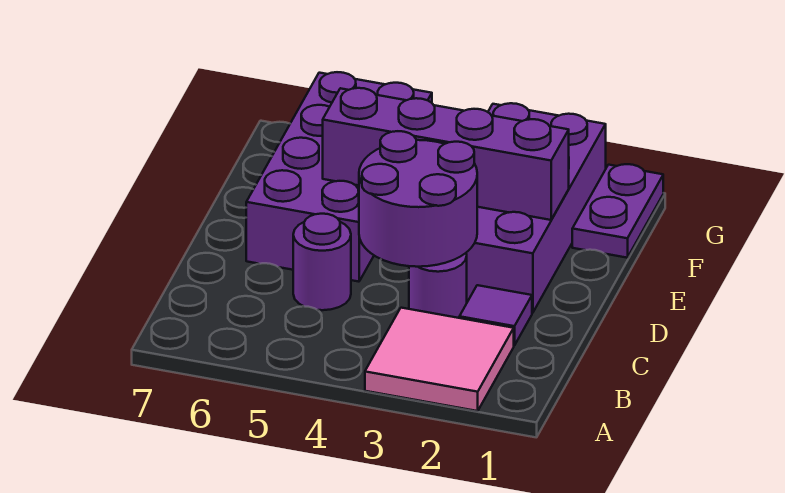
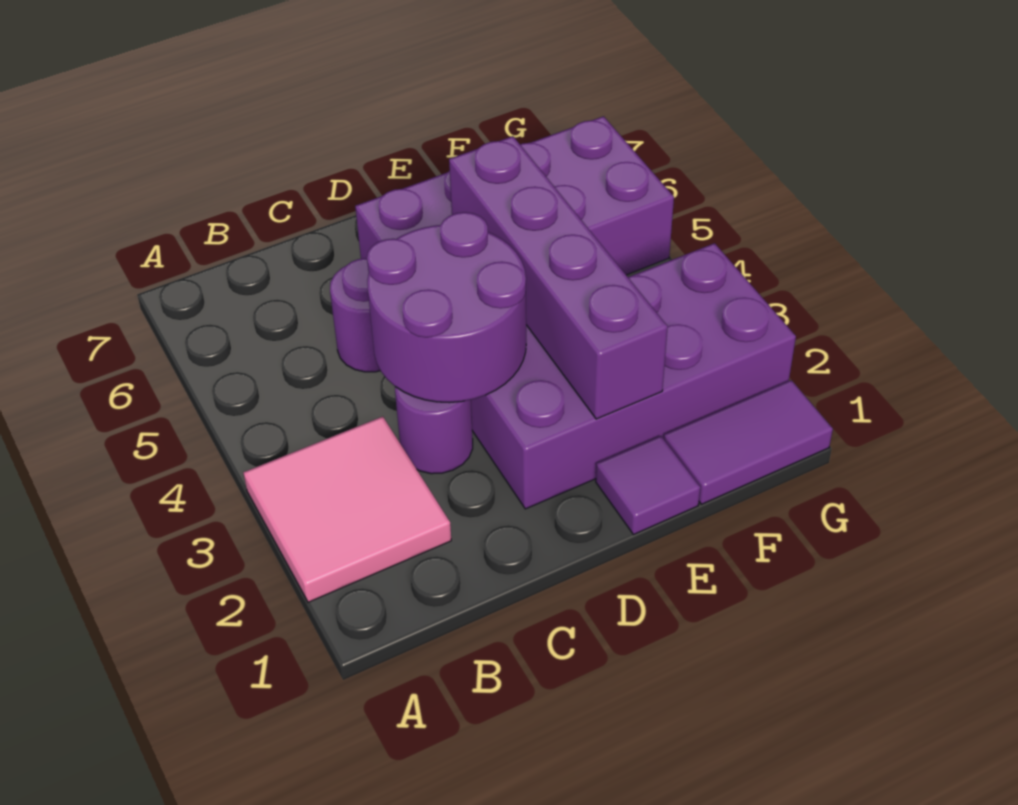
purple 1x1 tile [459,285,532,346] -> purple 1x1 tile moved to [596,436,700,534]
purple 1x2 plate [572,164,663,258] -> purple 1x2 tile [664,380,833,504]

